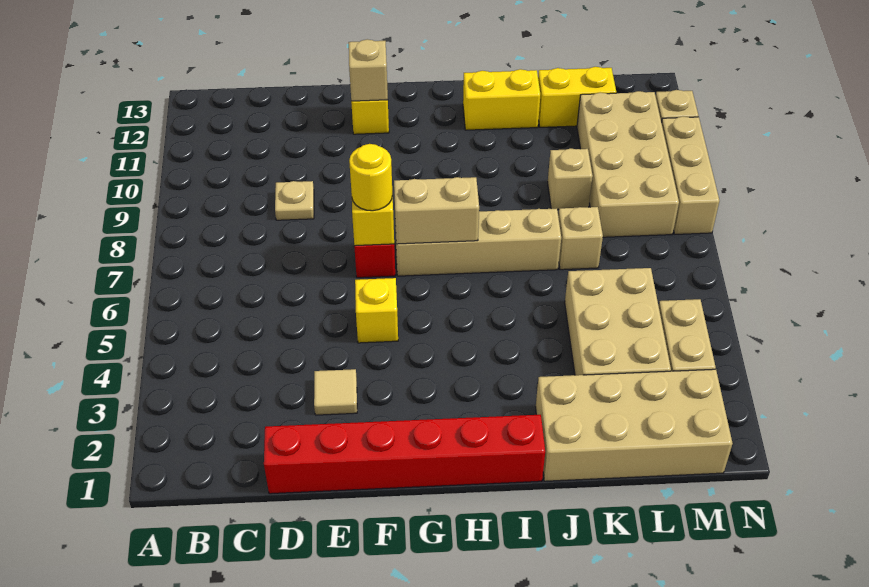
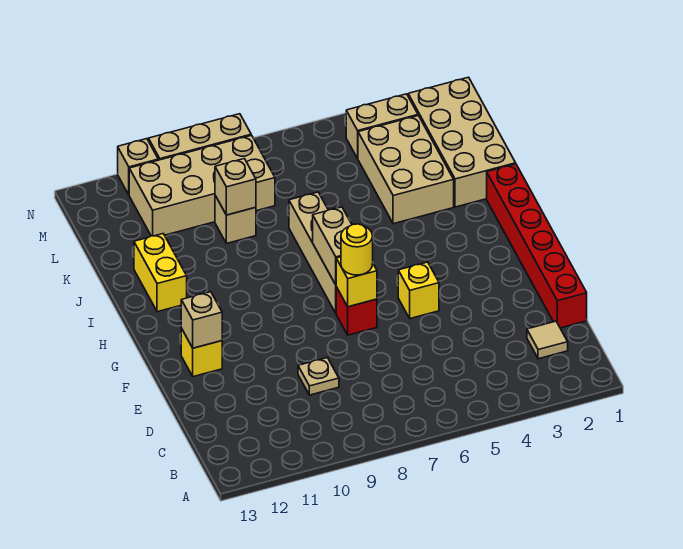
tan 1x1 tile [314,369,357,415] -> tan 1x1 tile moved to [527,321,568,359]
tan 2x3 brick [565,268,671,375] -> tan 2x3 brick turned to [358,116,454,224]
tan 1x1 brick [558,207,603,270] -> tan 1x1 brick moved to [215,159,256,215]
yellow 1x2 brick [538,67,616,127] -> none

